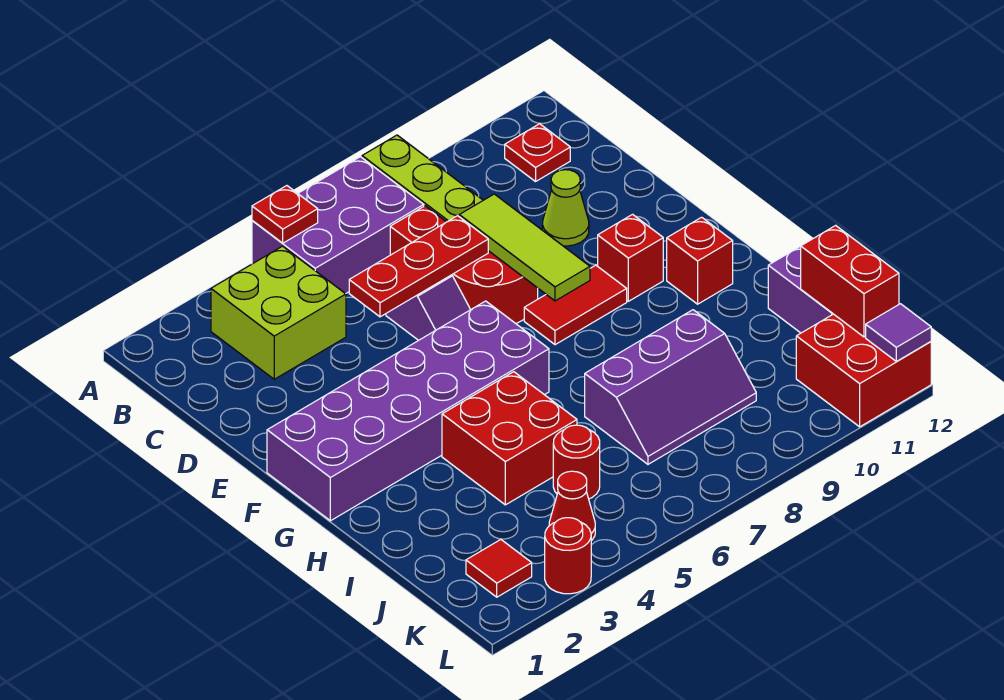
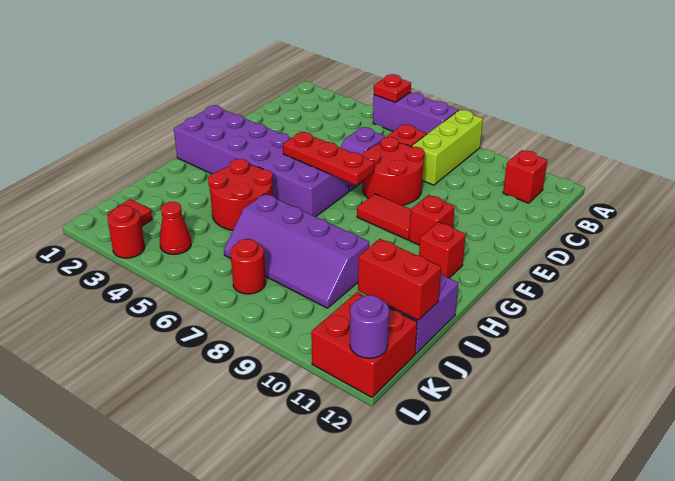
purple 2x3 brick [252,157,424,294] -> purple 1x3 brick [373,92,458,134]
lime 2x2 brick [211,246,346,379] -> none
red 1x1 plate [505,124,570,182] -> red 1x1 brick [503,150,547,203]
red 1x3 plate [349,216,488,317] -> red 1x3 plate moved to [283,132,374,185]
lime 1x3 tile [459,194,590,301] -> none
lime 1x1 cone [542,170,589,246] -> none
red 2x2 brick [442,372,577,505] -> red 2x2 round brick [208,159,273,230]
purple 2x3 slope [585,310,756,464] -> purple 2x4 slope [224,194,369,308]
red 1x1 round brick [553,425,600,499] -> red 1x1 round brick moved to [230,239,266,294]
red 1x2 brick [801,225,899,337] -> red 1x2 brick turned to [358,239,441,320]
purple 1x1 tile [866,304,931,361] -> purple 1x1 round brick [350,295,389,358]

